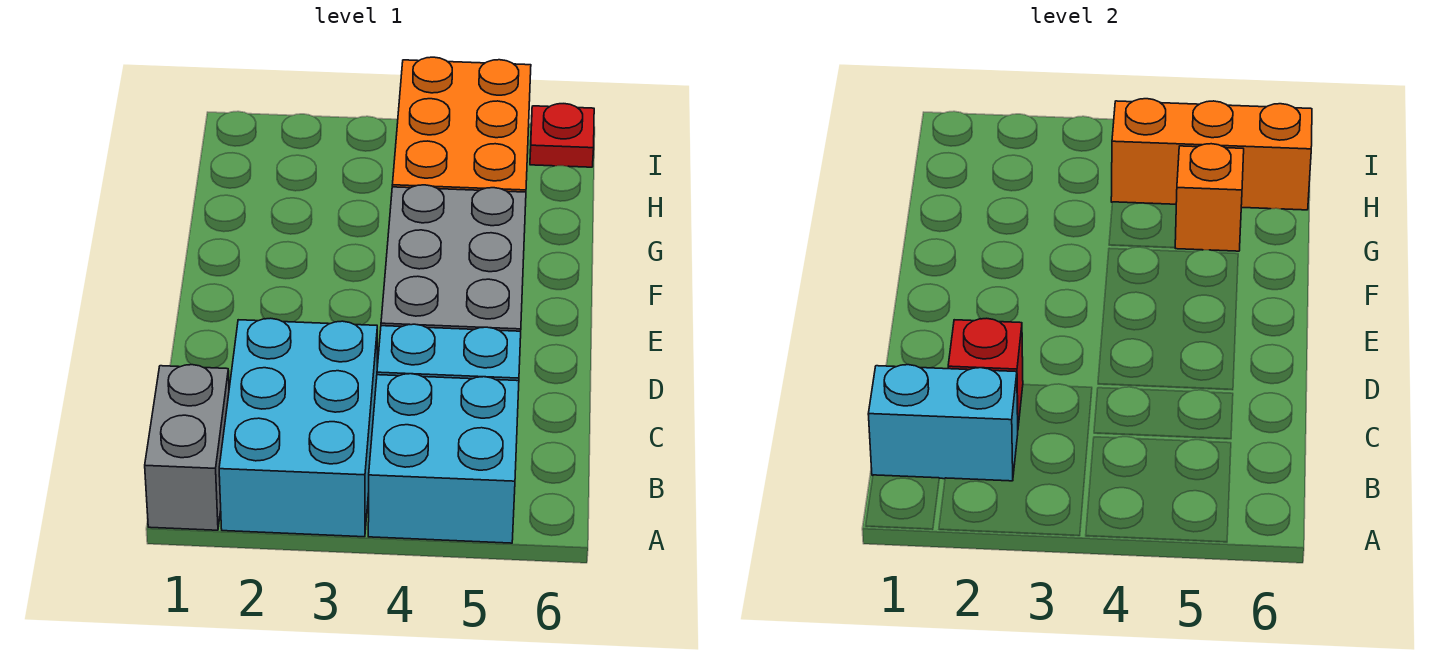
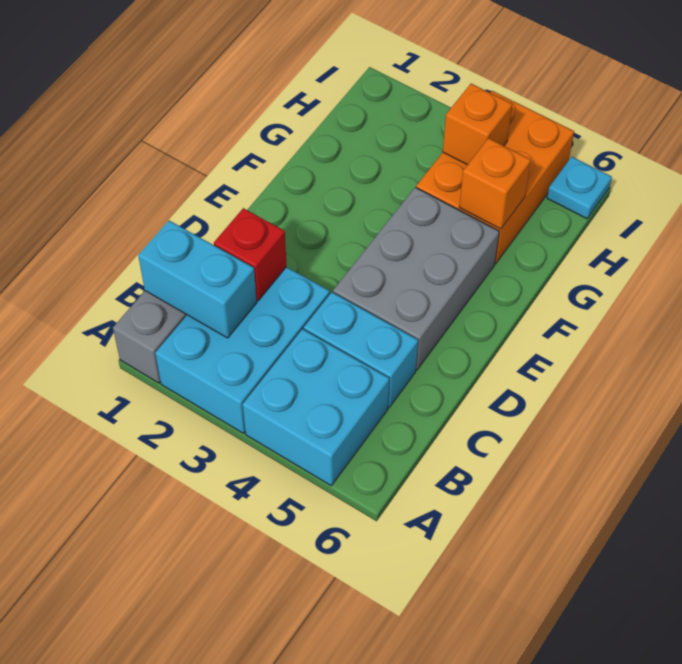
orange 1x3 brick [1111,99,1312,210] -> orange 1x1 brick [443,84,512,165]
red 1x1 plate [530,104,594,167] -> cyan 1x1 plate [547,157,612,219]

